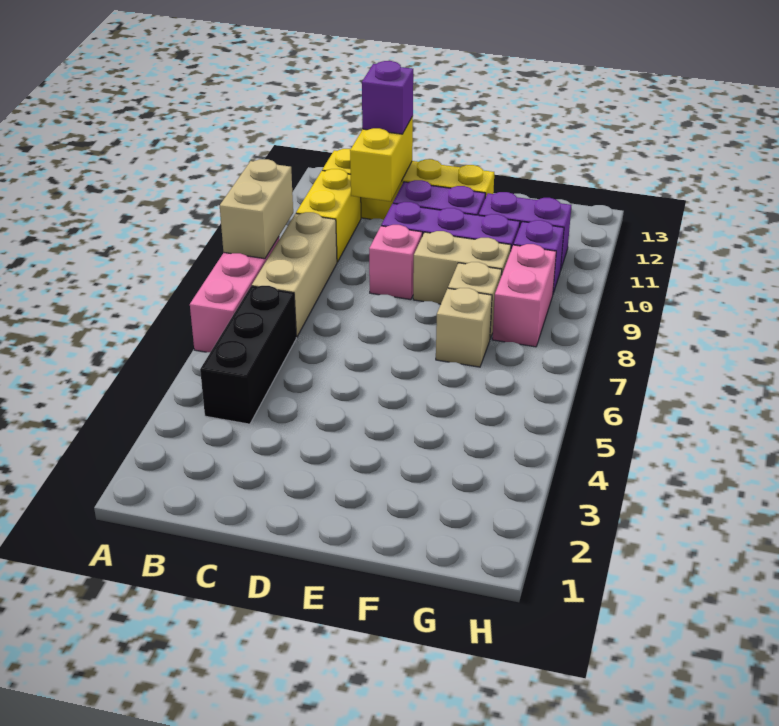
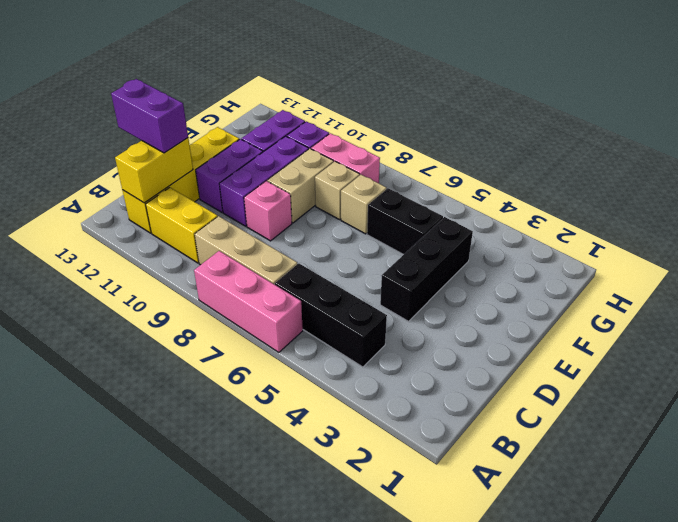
tan 1x2 brick [220,159,293,259] -> none
yellow 1x2 brick [350,117,413,201] -> yellow 1x2 brick turned to [115,138,193,203]
purple 1x1 brick [362,61,413,134] -> purple 1x2 brick [111,79,188,153]
none -> black 1x3 brick [380,217,473,321]
none -> black 1x2 brick [367,188,443,255]

